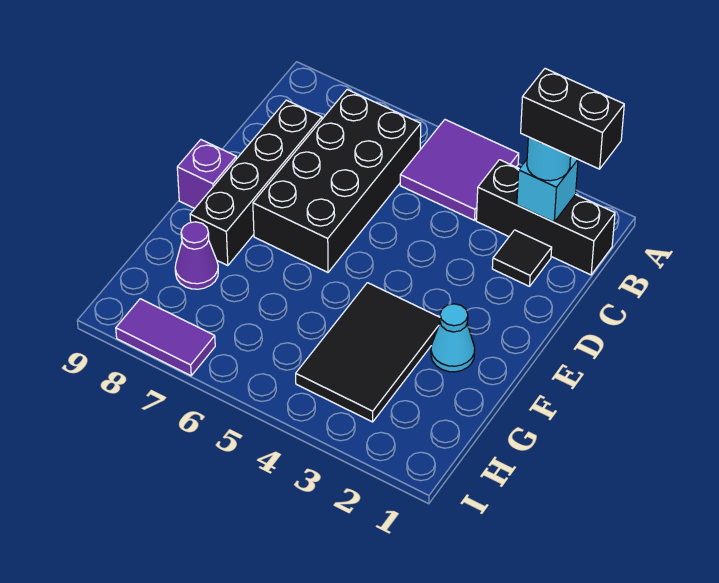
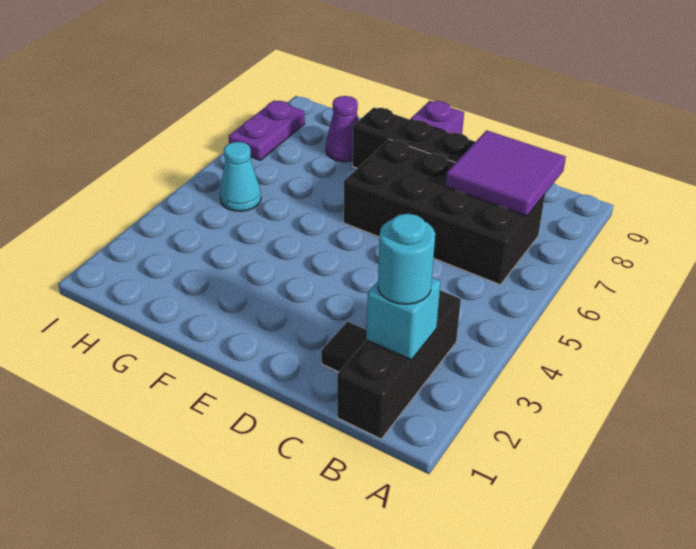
purple 2x2 tile [400,120,519,220] -> purple 2x2 tile moved to [446,130,566,216]
black 1x2 brick [521,69,624,169] -> none
cyan 1x1 cone [431,304,475,372] -> cyan 1x1 cone moved to [220,142,261,211]
black 2x3 tile [296,283,440,422] -> none
purple 1x2 tile [116,299,215,376] -> purple 1x2 plate [229,101,305,160]

